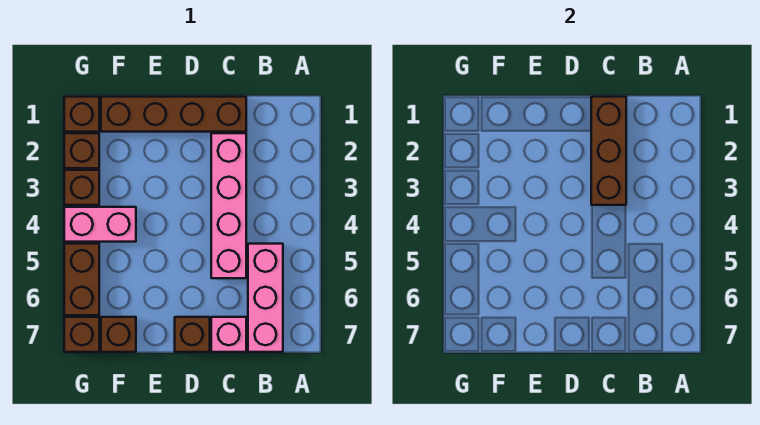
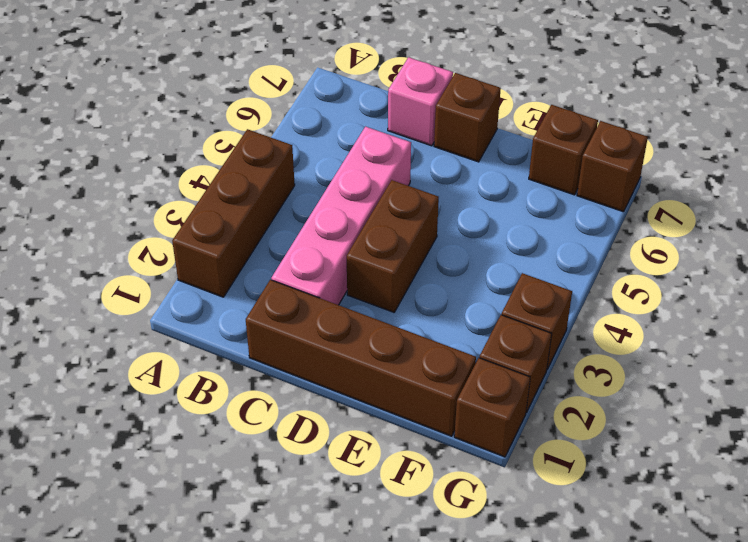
pink 1x3 brick [248,244,283,352] -> none
brown 1x3 brick [591,97,626,205] -> brown 1x3 brick moved to [172,129,295,297]
pink 1x2 brick [64,207,136,242] -> none
brown 1x2 brick [64,244,99,315] -> brown 1x2 brick moved to [347,180,439,312]

